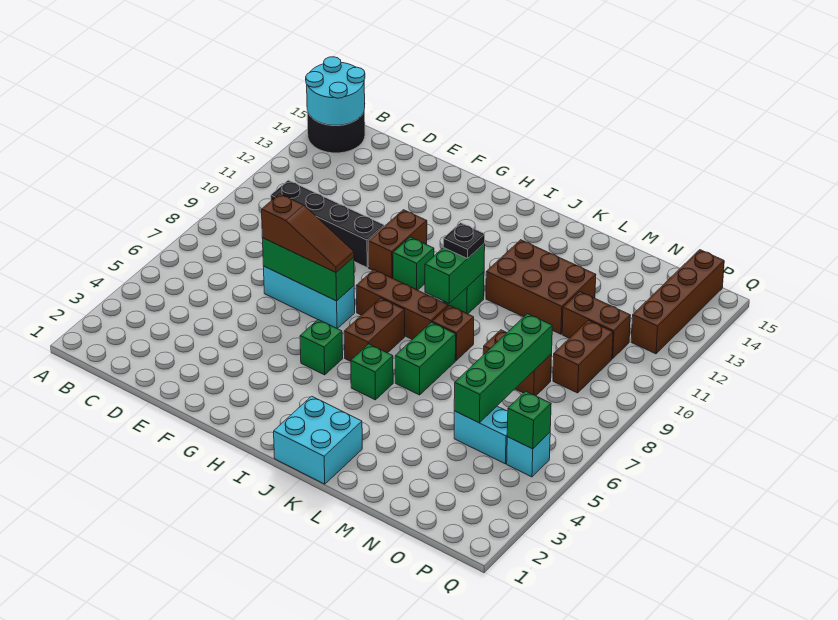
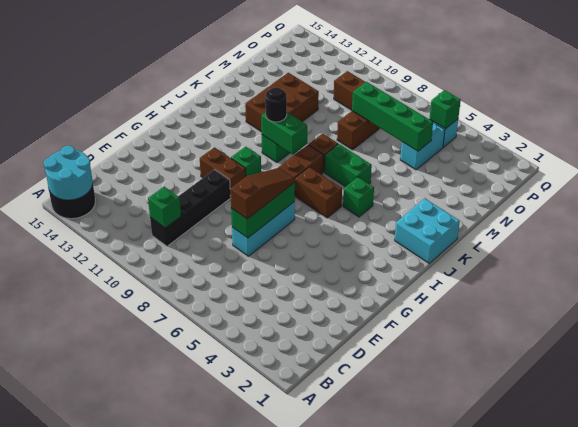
green 1x1 brick [300,320,343,375] -> green 1x1 brick moved to [148,187,181,228]
black 1x1 plate [443,223,485,259] -> black 1x1 round brick [265,87,287,122]
brown 1x2 brick [562,292,631,359] -> none
brown 1x4 brick [631,250,724,354] -> none

